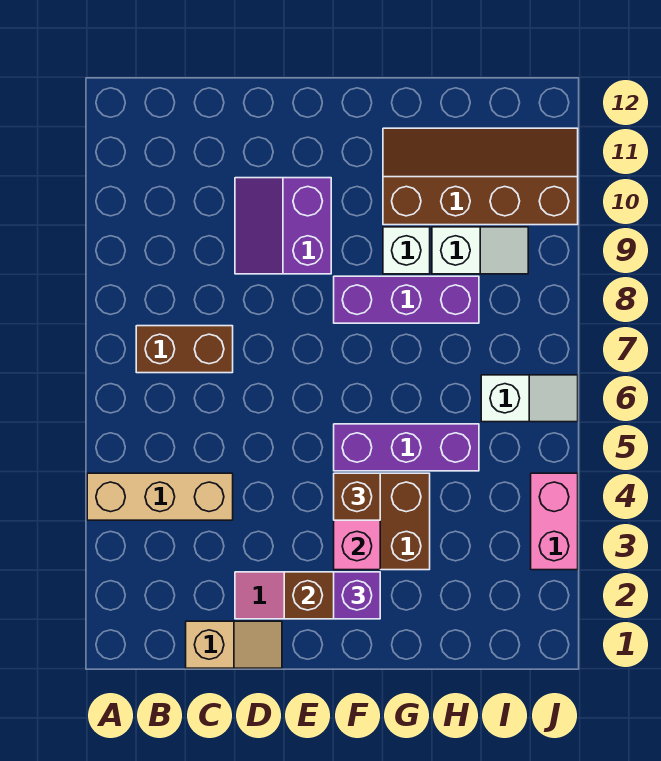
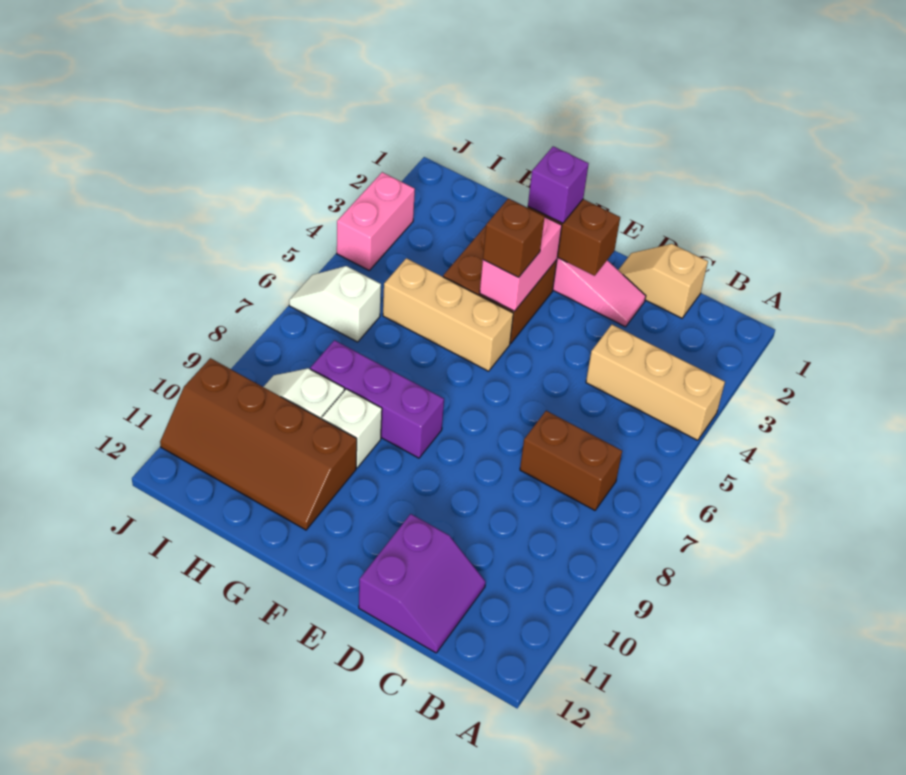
purple 2x2 slope [235,178,331,274] -> purple 2x2 slope moved to [359,514,486,653]
purple 1x3 brick [334,424,479,471] -> tan 1x3 brick [383,258,513,371]

